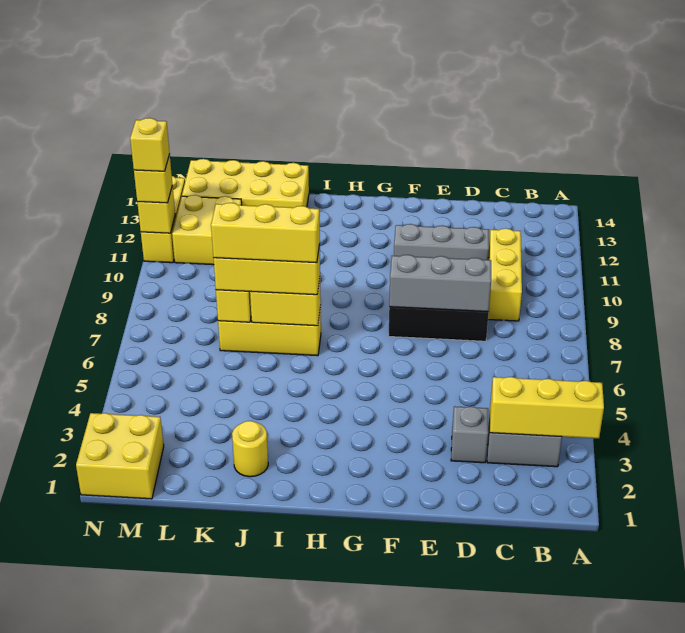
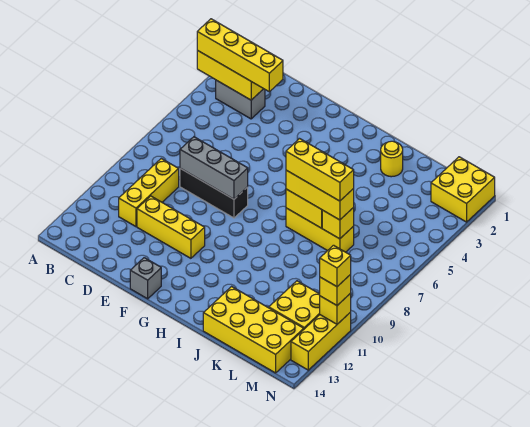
none -> yellow 1x4 brick [197,19,283,92]
grey 1x1 brick [451,406,488,463] -> grey 1x1 brick moved to [130,258,161,299]
grey 1x3 brick [394,224,489,260] -> yellow 1x3 brick [137,196,205,258]

